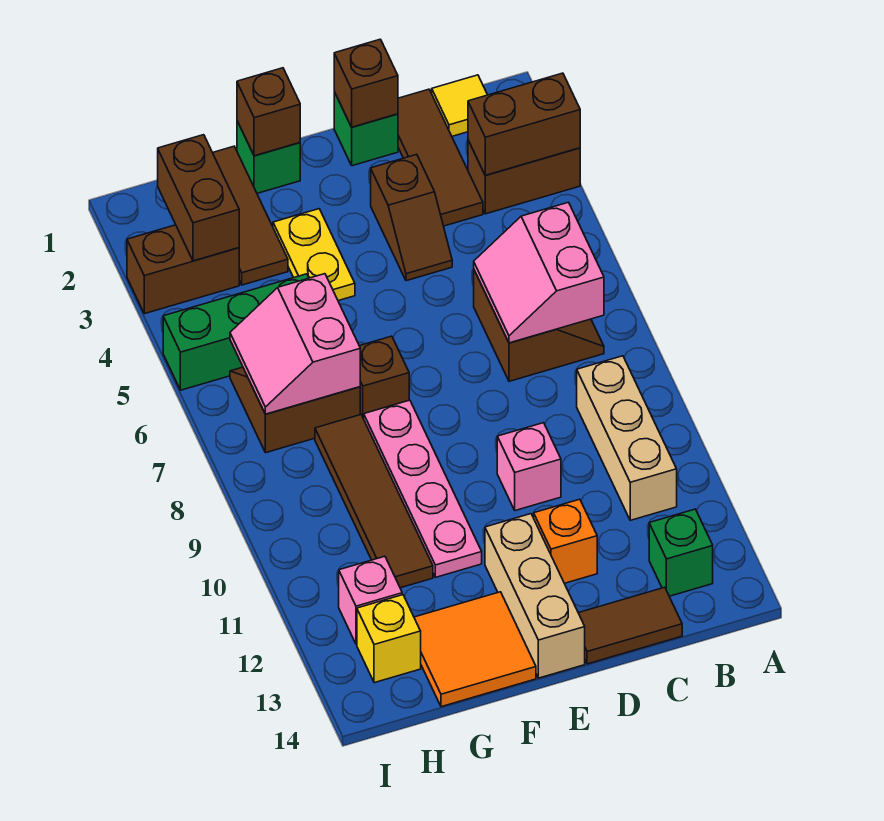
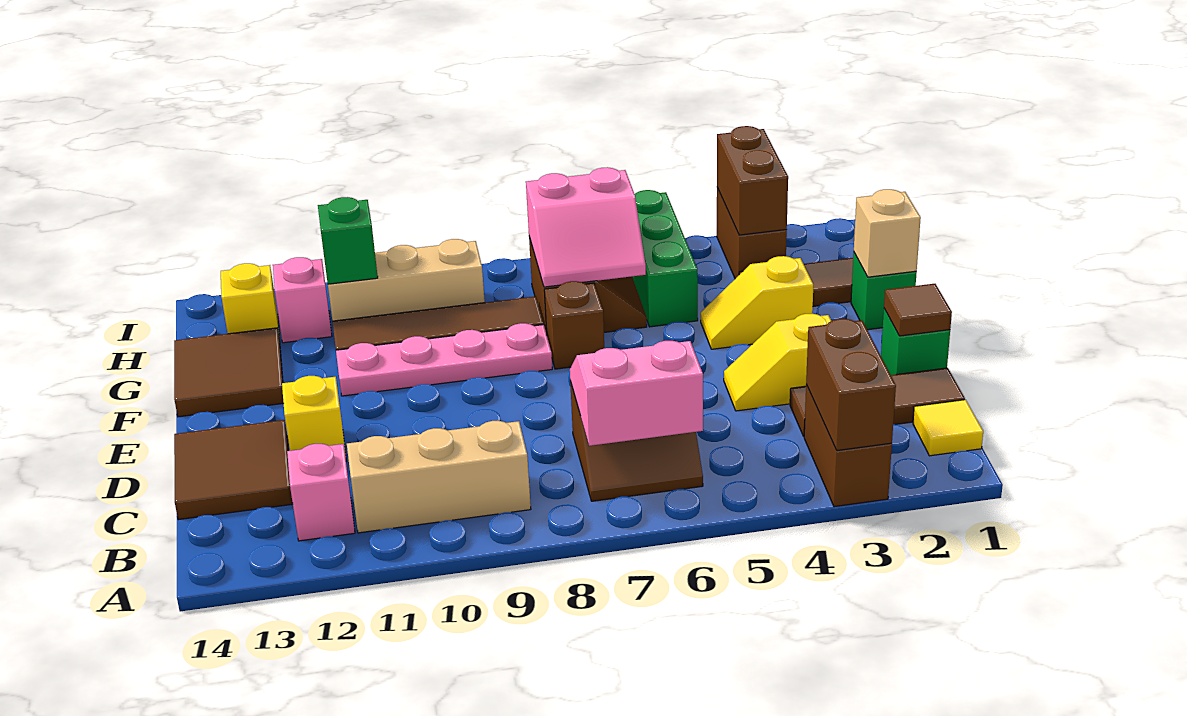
green 1x1 brick [649,509,713,596] -> green 1x1 brick moved to [318,197,378,284]
brown 1x2 tile [579,587,682,664] -> brown 2x2 tile [174,420,293,520]
brown 1x1 brick [334,39,398,127] -> brown 1x1 tile [884,284,952,336]
brown 1x2 slope [371,154,452,281] -> yellow 1x2 slope [724,314,831,411]
pink 1x1 brick [497,423,561,511] -> pink 1x1 brick moved to [287,444,355,541]
orange 1x1 brick [534,499,597,583] -> yellow 1x1 brick [282,376,346,457]
tan 1x3 brick [485,514,585,678] -> tan 1x3 brick moved to [328,239,485,321]
brown 1x1 brick [237,68,300,156] -> tan 1x1 brick [854,189,921,277]
yellow 1x2 plate [273,209,355,301] -> yellow 1x2 slope [701,256,813,349]
orange 2x2 tile [414,592,536,707] -> brown 2x2 tile [174,328,283,417]
pink 2x2 slope [230,274,360,414] -> pink 2x2 slope turned to [526,167,646,287]
brown 1x2 brick [158,135,239,261] -> brown 1x2 brick turned to [717,126,788,235]

